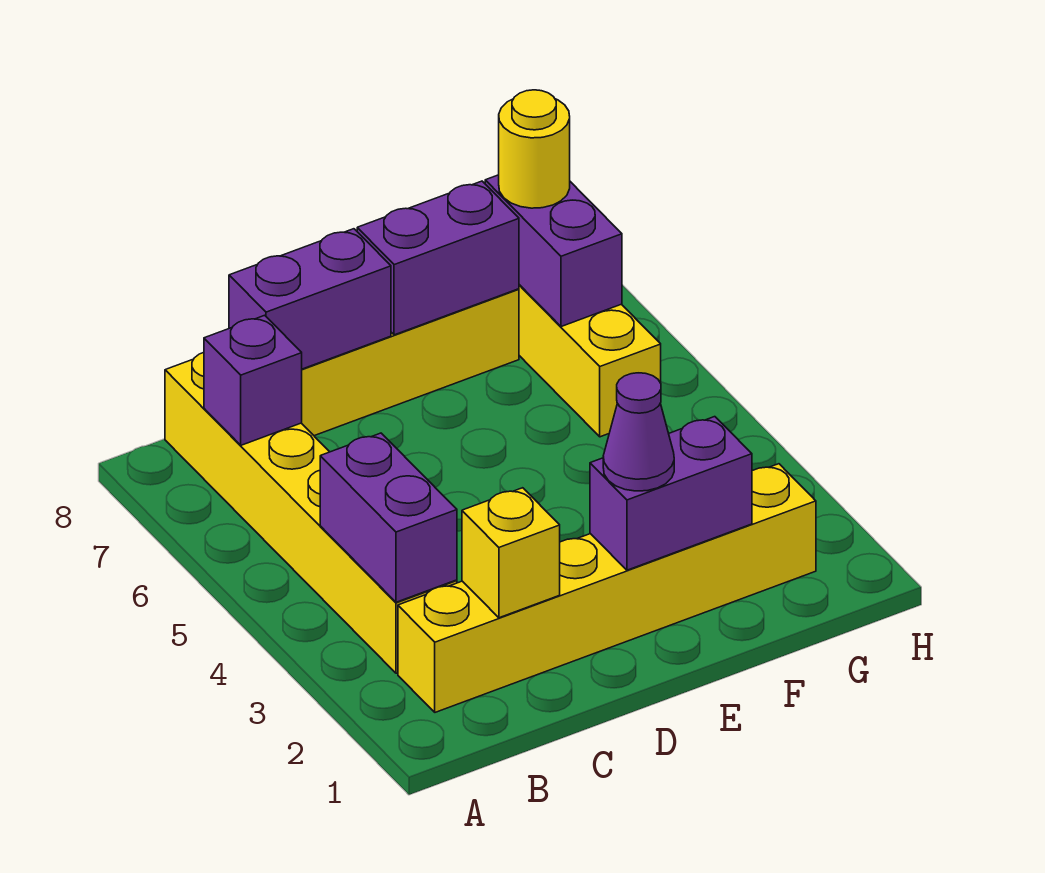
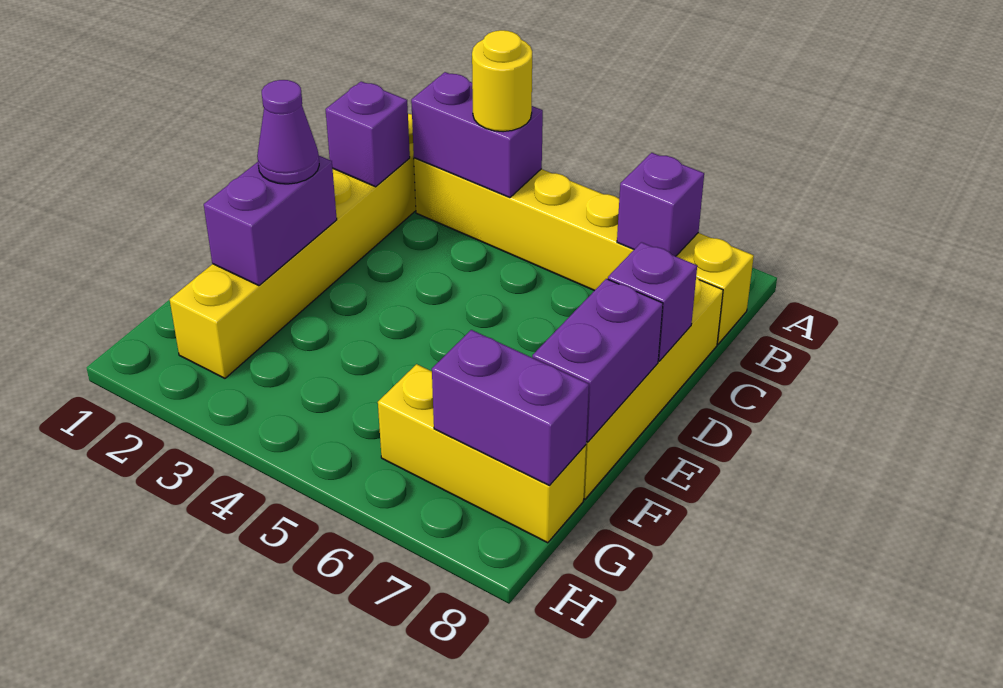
yellow 1x1 brick [462,488,560,618] -> purple 1x1 brick [325,81,410,187]
purple 1x2 brick [229,229,391,369] -> purple 1x1 brick [608,242,697,361]
yellow 1x1 round brick [499,90,570,208] -> yellow 1x1 round brick moved to [472,30,532,132]

